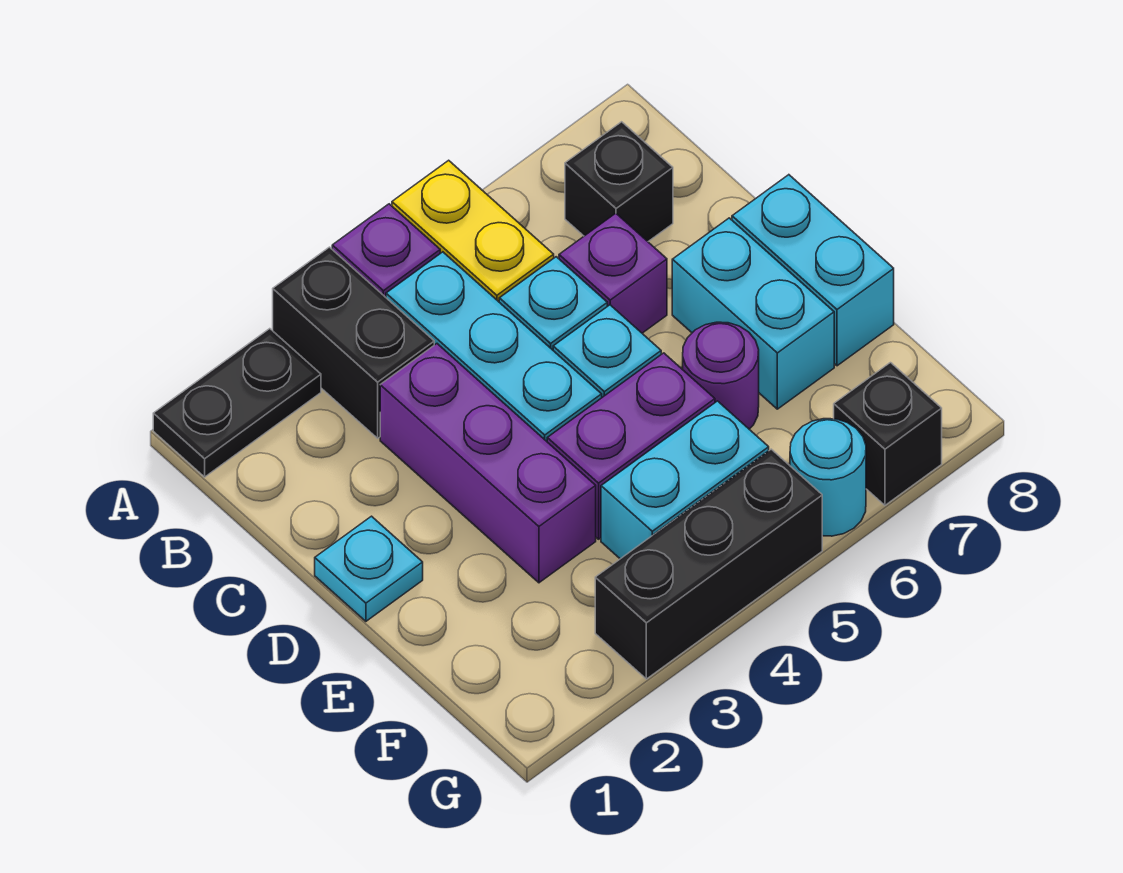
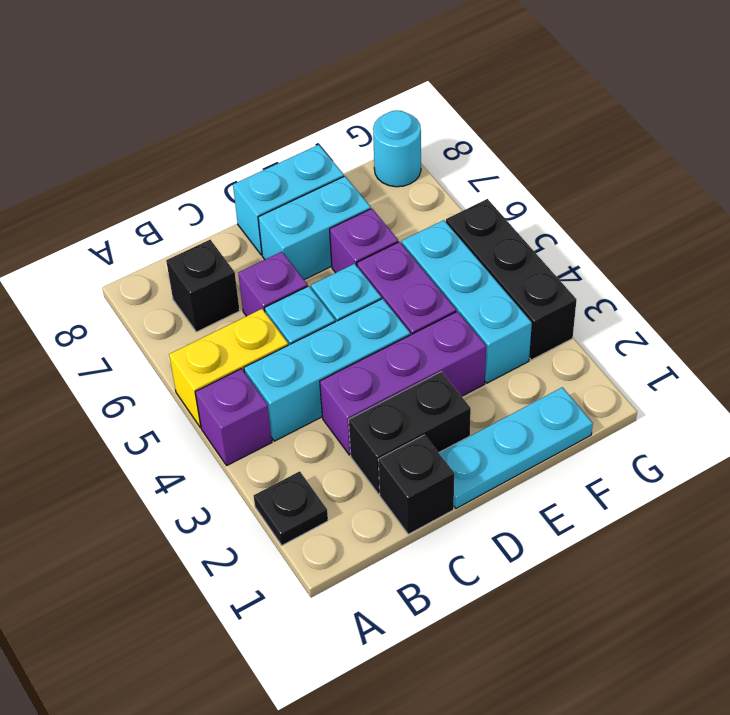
black 1x2 plate [153,329,321,477] -> black 1x1 plate [254,471,328,545]
black 1x2 brick [273,247,434,438] -> black 1x2 brick moved to [349,372,471,494]
cyan 1x1 plate [315,516,423,621] -> cyan 1x3 plate [439,387,593,508]
purple 1x1 round brick [683,322,759,429] -> purple 1x1 brick [330,209,398,273]
cyan 1x2 brick [601,401,769,559] -> cyan 1x3 brick [402,220,532,383]
cyan 1x1 round brick [790,419,866,536] -> cyan 1x1 round brick moved to [373,110,421,187]
black 1x1 brick [834,363,942,505] -> black 1x1 brick moved to [378,435,454,534]

